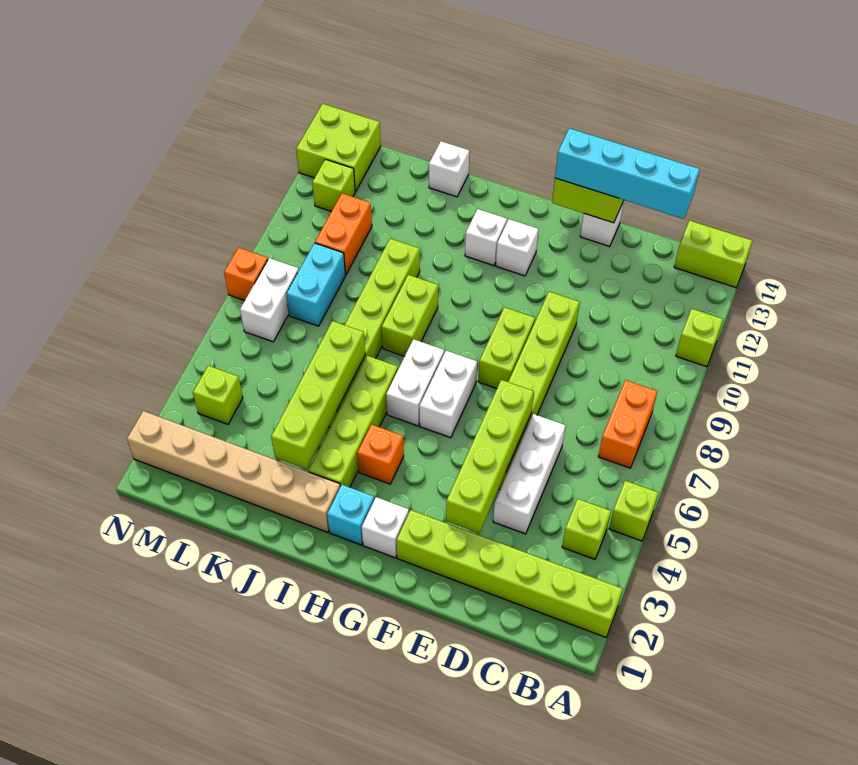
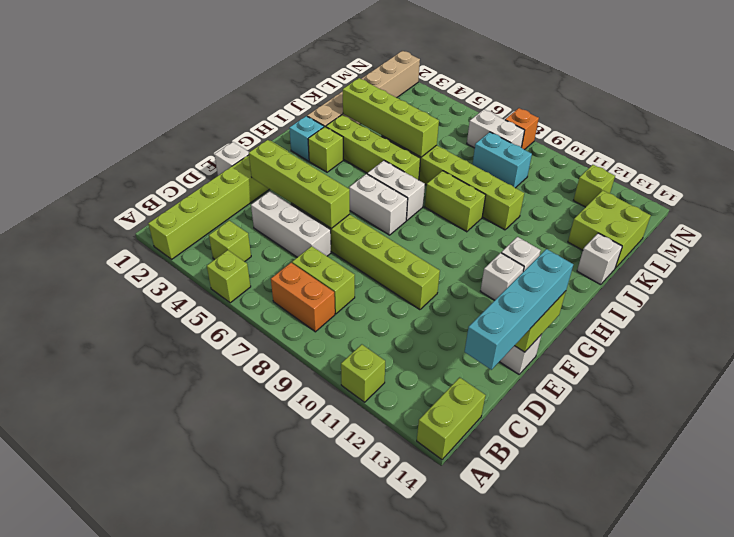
lime 1x2 brick [478,307,535,389] -> lime 1x2 brick moved to [292,246,355,314]
white 1x1 brick [362,497,409,558] -> white 1x1 brick moved to [214,142,249,175]
orange 1x1 brick [357,424,404,484] -> none
orange 1x2 brick [315,193,372,275] -> none
lime 1x1 brick [193,366,243,424] -> lime 1x1 brick moved to [308,127,343,172]
lime 2x2 brick [296,104,381,191] -> lime 2x2 brick moved to [568,190,651,268]

